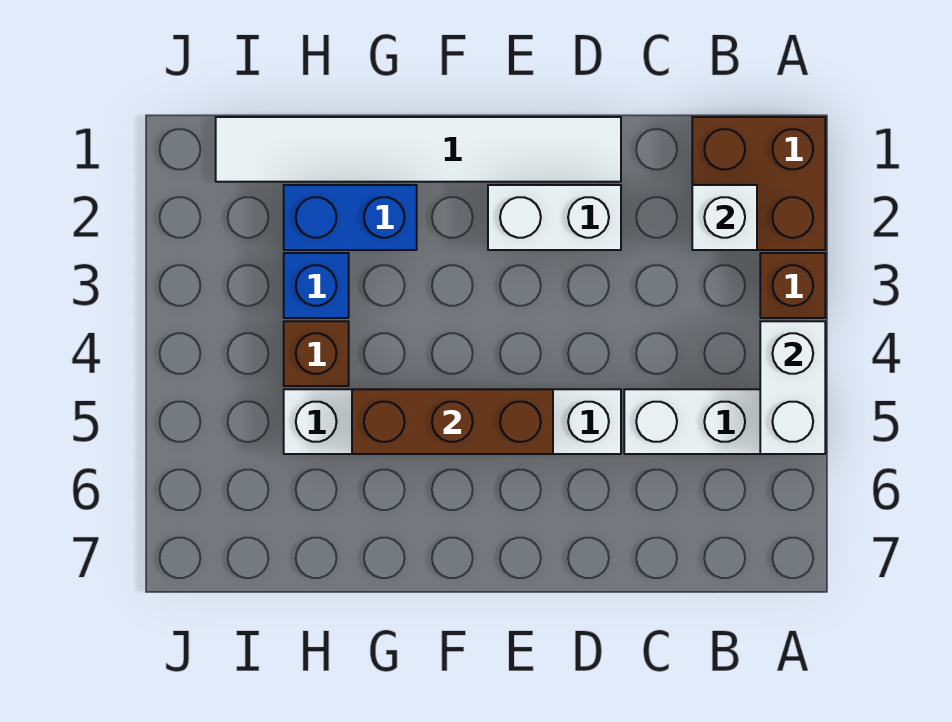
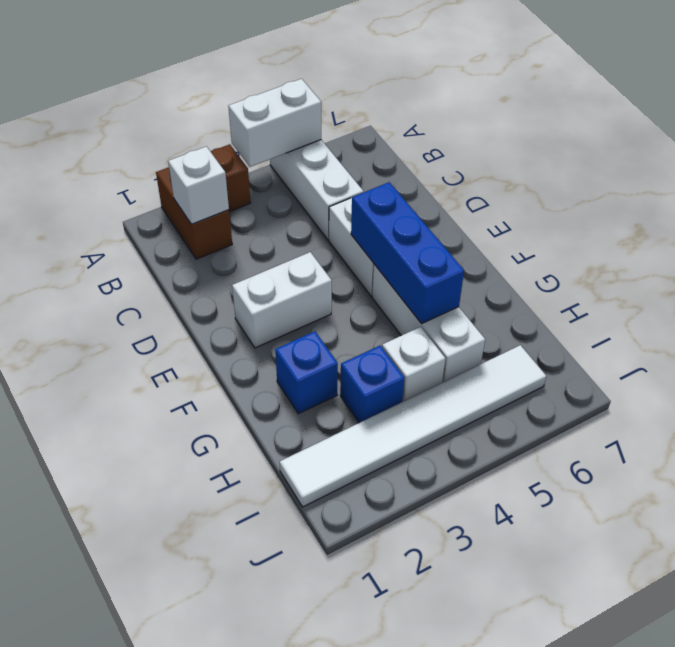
brown 2x2 brick [692,117,825,250] -> brown 1x2 brick [156,167,232,259]
white 1x6 tile [216,117,621,182] -> white 1x6 tile turned to [279,345,546,507]
white 1x2 brick [488,185,621,250] -> white 1x2 brick turned to [232,252,332,348]
brown 1x3 brick [352,389,553,454] -> blue 1x3 brick [351,182,464,324]
blue 1x2 brick [284,185,417,250] -> blue 1x1 brick [275,331,338,414]
brown 1x1 brick [284,321,349,386] -> white 1x1 brick [382,327,445,402]

